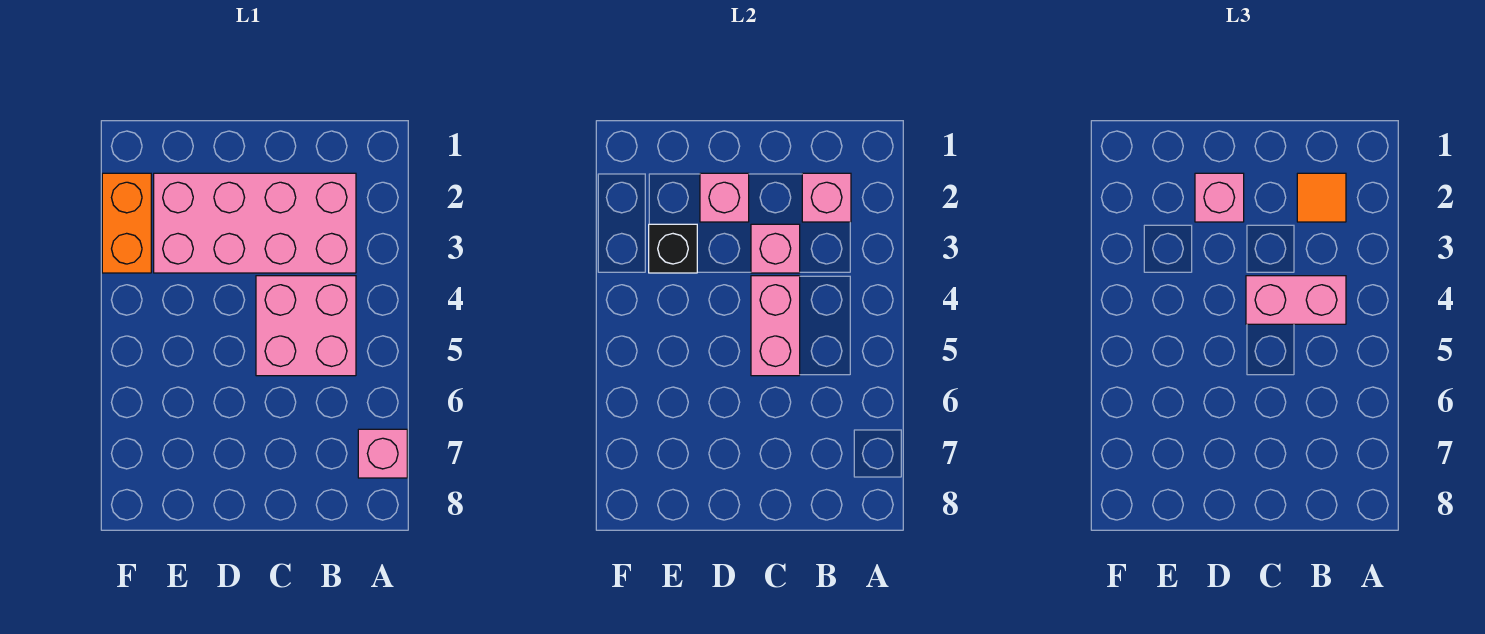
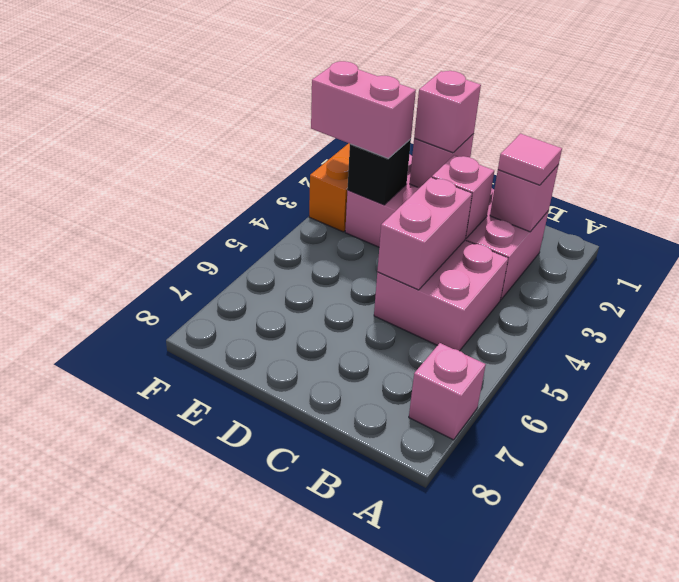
orange 1x1 tile [1297,173,1346,222] -> pink 1x1 tile [498,134,562,185]
pink 1x2 brick [1246,276,1346,324] -> pink 1x2 brick moved to [311,61,416,158]

